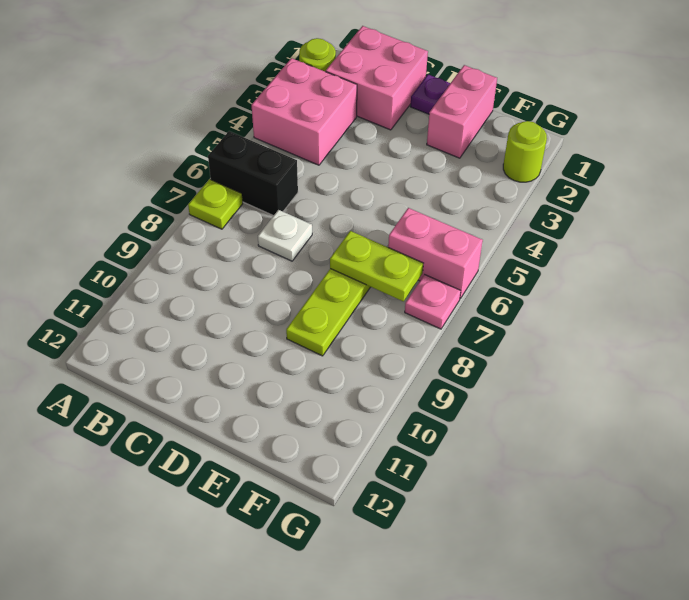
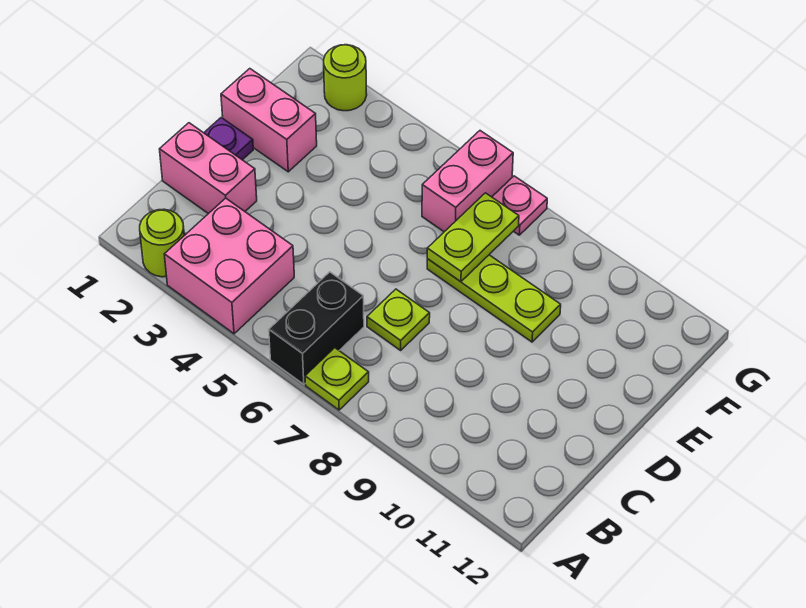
pink 2x2 brick [326,26,428,130] -> pink 1x2 brick [160,123,257,214]
white 1x1 plate [258,210,312,261] -> lime 1x1 plate [367,289,430,350]

